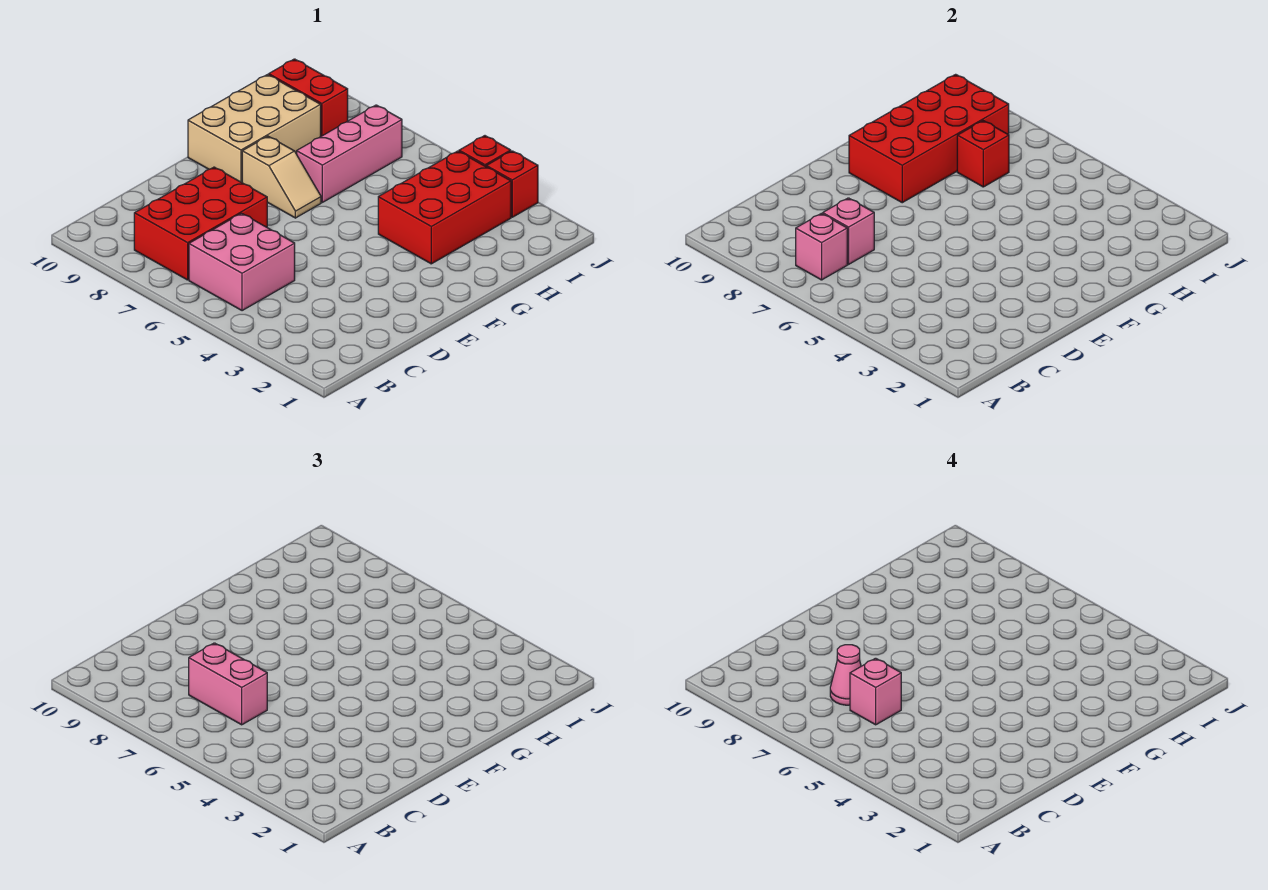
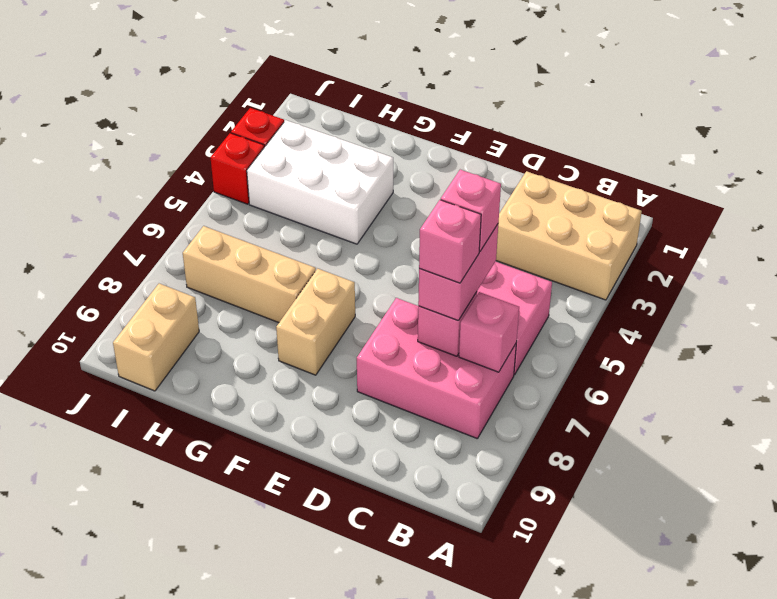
red 2x3 brick [134,167,267,280] -> pink 2x3 brick [357,298,516,439]
pink 1x1 cone [830,645,861,705] -> pink 1x1 brick [419,200,481,283]
tan 1x2 slope [242,136,321,218] -> tan 1x2 brick [276,269,355,375]
red 2x4 brick [849,74,1009,203] -> none
tan 2x3 brick [188,75,321,182] -> tan 2x3 brick moved to [496,171,642,300]
red 2x3 brick [378,151,511,264] -> white 2x3 brick [247,120,393,244]
pink 1x3 brick [297,105,402,202] -> tan 1x3 brick [183,226,316,323]
red 1x1 brick [957,121,1009,187] -> none
red 1x2 brick [269,59,348,136] -> tan 1x2 brick [113,284,199,391]

